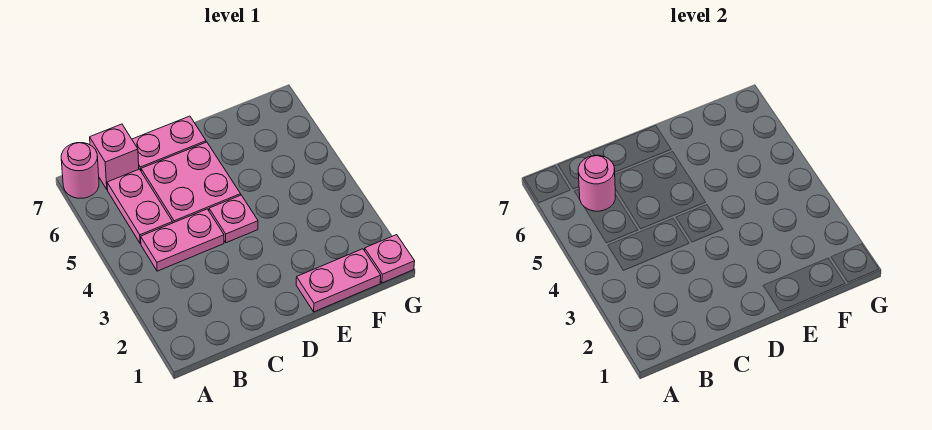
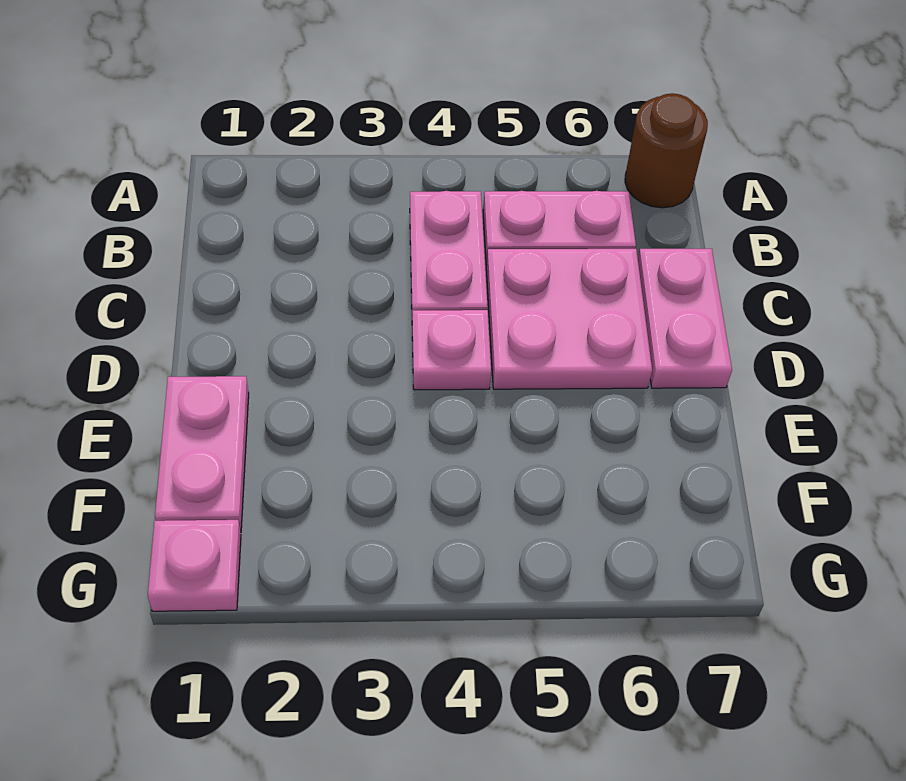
pink 1x1 round brick [61,143,99,198] -> brown 1x1 round brick [625,93,708,208]
pink 1x1 round brick [578,155,615,211] -> none
pink 1x1 brick [90,124,139,190] -> none

